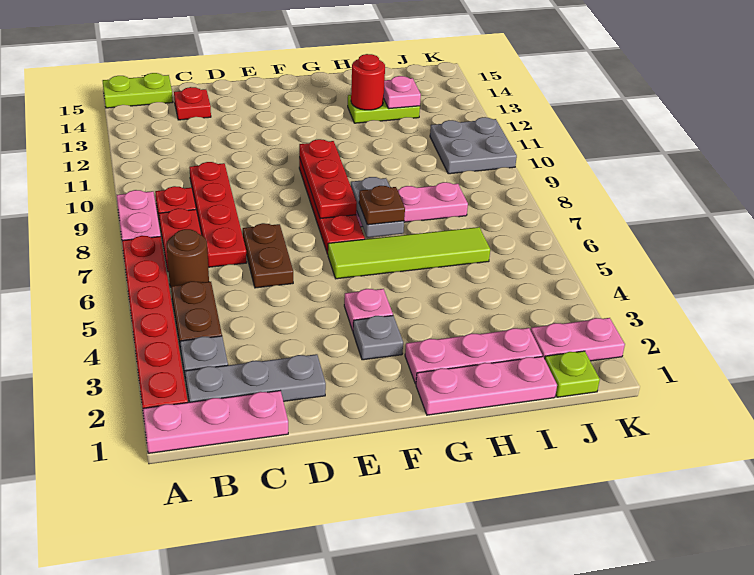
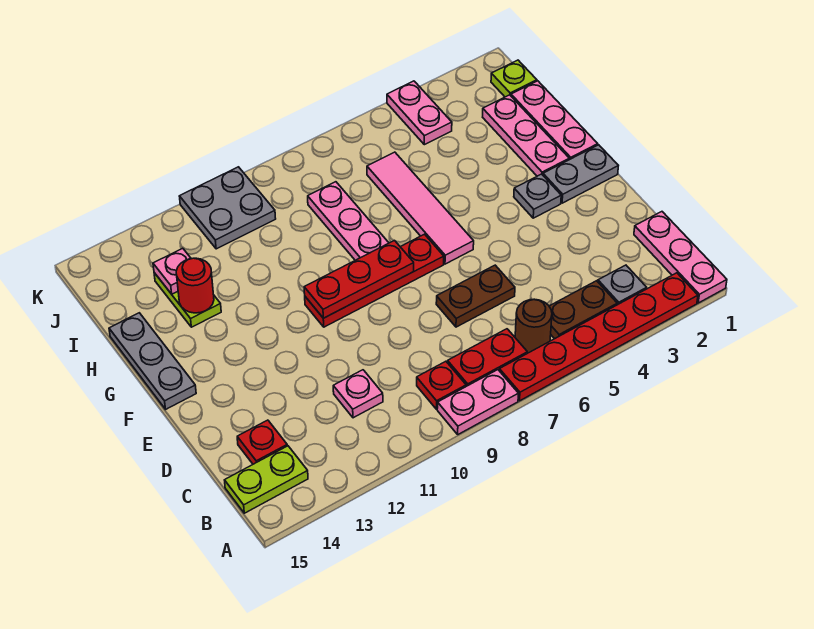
lime 1x2 plate [103,73,173,108] -> lime 1x2 plate turned to [225,446,308,513]
grey 1x3 plate [185,354,326,402] -> grey 1x3 plate moved to [109,313,196,409]
red 1x4 plate [189,162,247,267] -> none
pink 1x1 plate [344,289,393,331] -> pink 1x1 plate moved to [333,370,383,418]
lime 1x4 tile [328,227,490,279] -> pink 1x4 tile [367,152,474,264]
grey 1x2 plate [351,177,404,237] -> grey 1x2 plate moved to [543,145,618,203]
brown 1x1 plate [359,186,405,225] -> none
pink 1x2 plate [531,318,625,361] -> pink 1x2 plate moved to [387,81,452,145]

